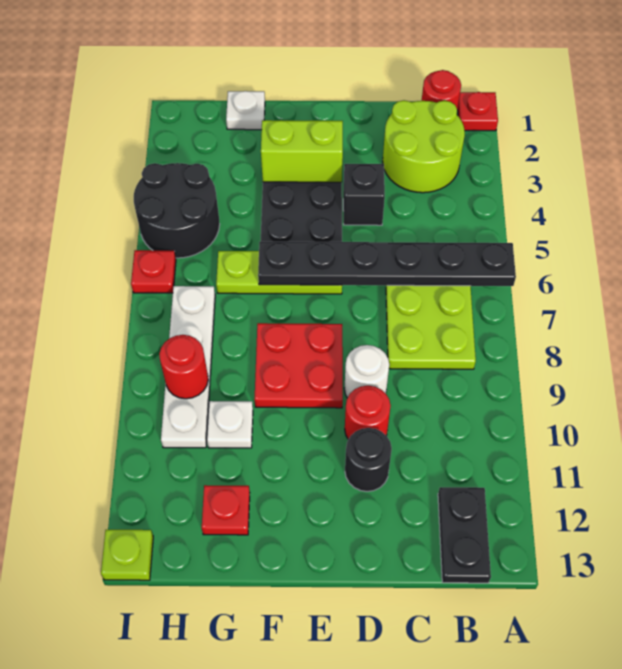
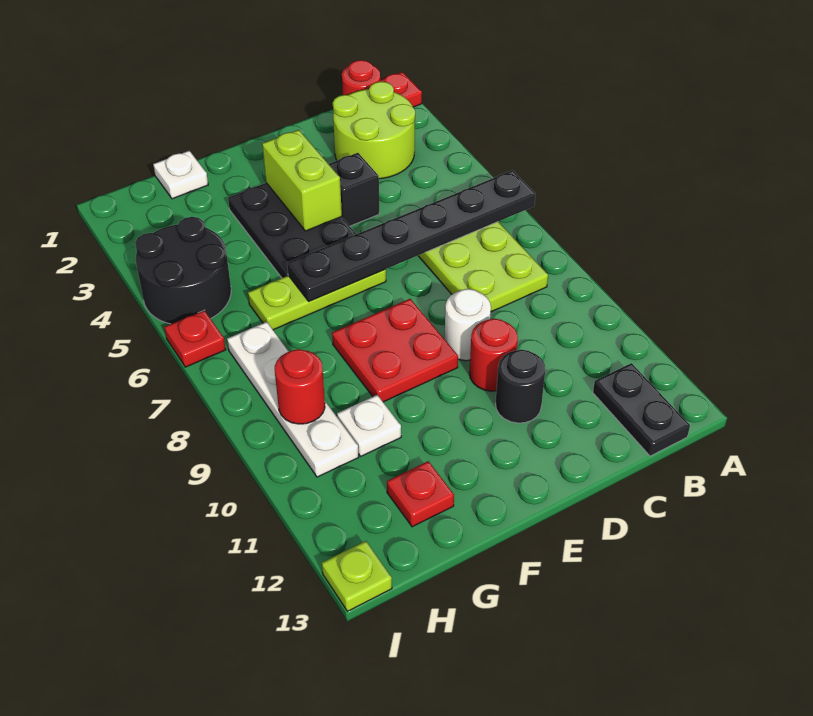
lime 1x2 brick [261,120,343,182] -> lime 1x2 brick turned to [262,130,342,231]

